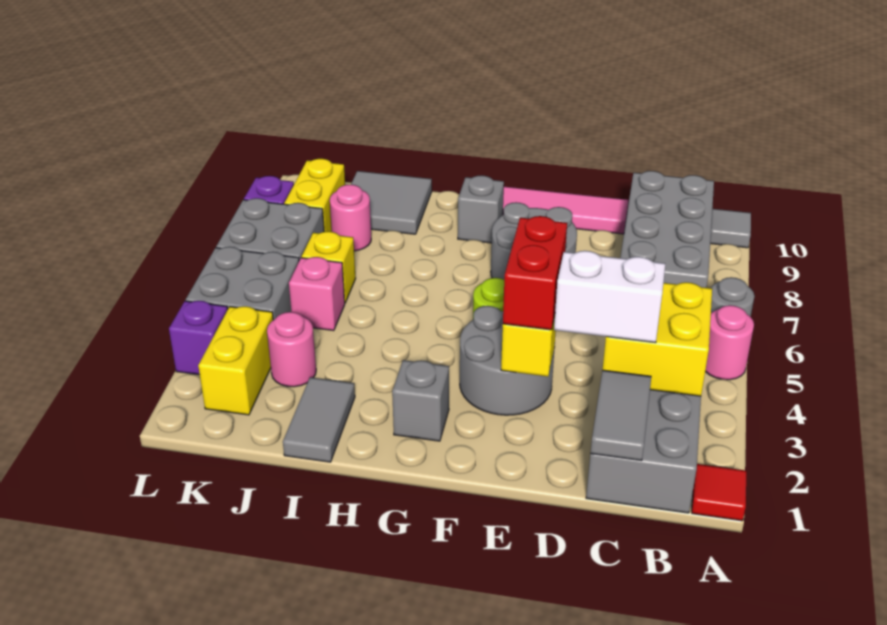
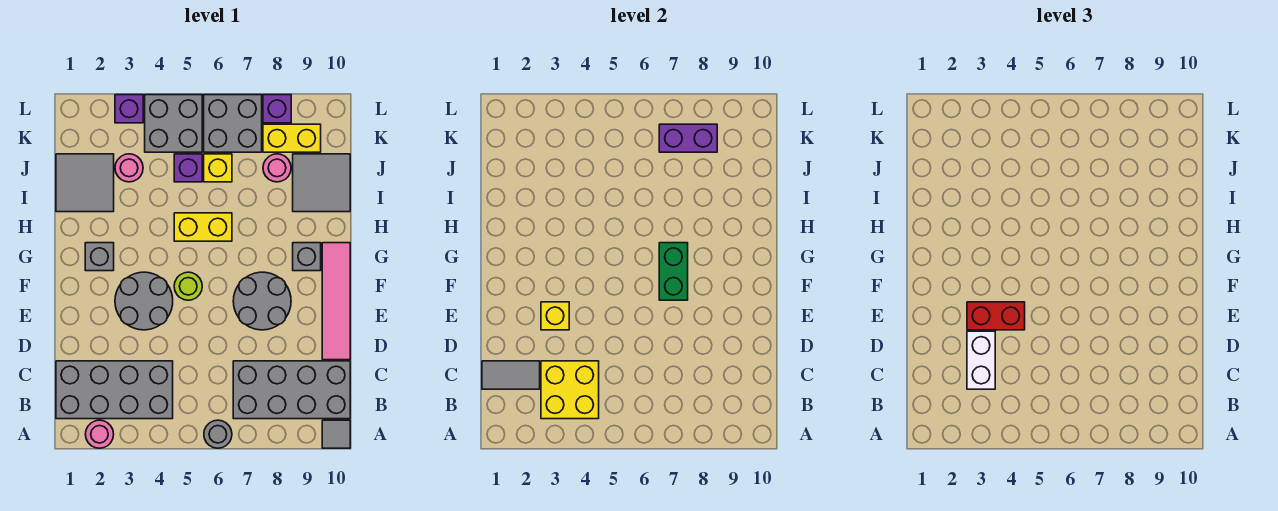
red 1x1 tile [692,464,746,521] -> none
pink 1x1 round brick [705,305,754,380] -> pink 1x1 round brick moved to [85,420,114,448]
none -> green 1x2 brick [659,243,688,300]
grey 1x2 tile [283,377,355,462] -> grey 2x2 tile [56,154,114,212]
pink 1x1 brick [289,257,345,331] -> purple 1x1 brick [174,154,202,182]
yellow 1x2 brick [198,306,273,415] -> yellow 1x2 brick moved to [174,213,232,241]
none -> purple 1x2 brick [659,124,717,152]

